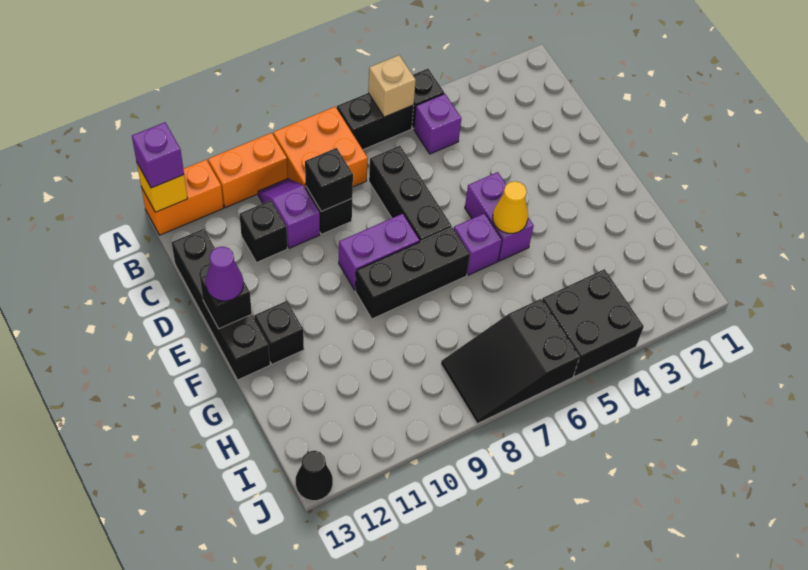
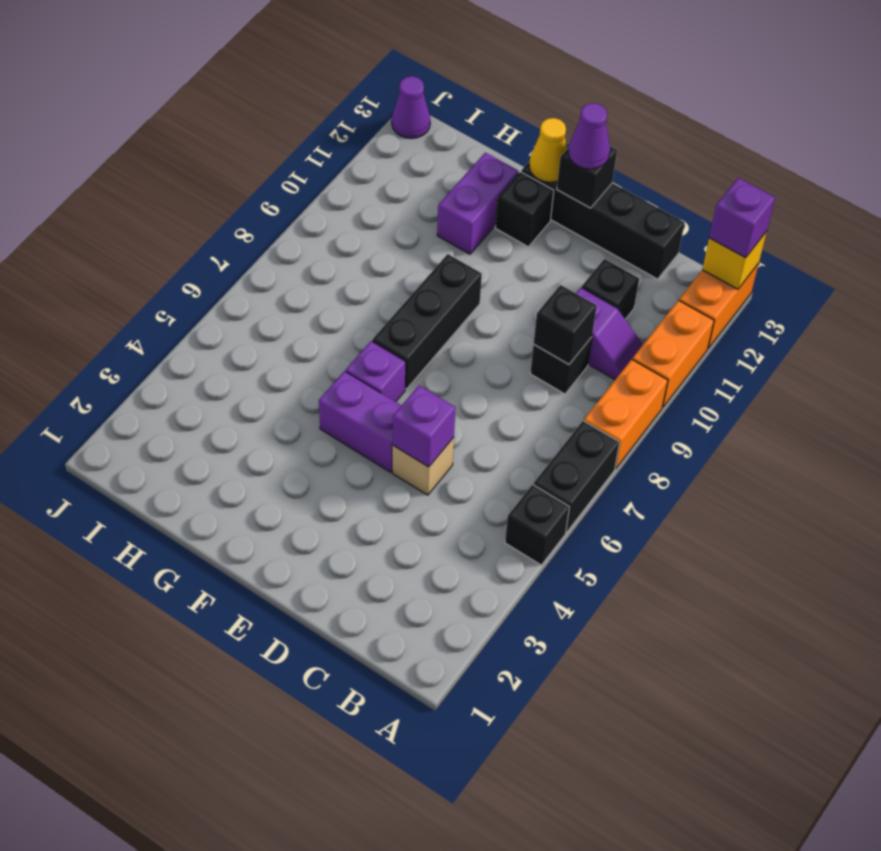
tan 1x1 brick [368,55,416,117] -> tan 1x1 brick moved to [393,437,454,495]
orange 2x2 brick [273,107,368,189] -> orange 1x2 brick [584,359,668,469]
purple 1x1 brick [414,94,461,154] -> purple 1x1 brick moved to [393,385,456,467]
black 1x3 brick [369,146,452,242] -> none
purple 1x2 brick [339,214,420,290] -> purple 1x2 brick moved to [437,153,518,254]
yellow 1x1 cone [493,181,528,233] -> yellow 1x1 cone moved to [529,118,567,182]
black 2x2 brick [542,269,644,376] -> none
black 2x3 slope [441,299,579,424] -> none
black 1x1 cone [296,451,333,501] -> purple 1x1 cone [392,76,430,138]

